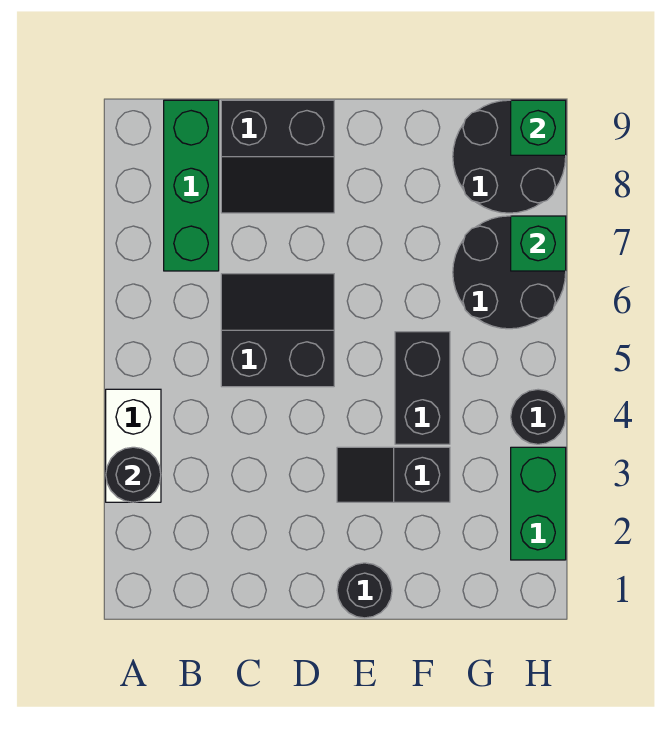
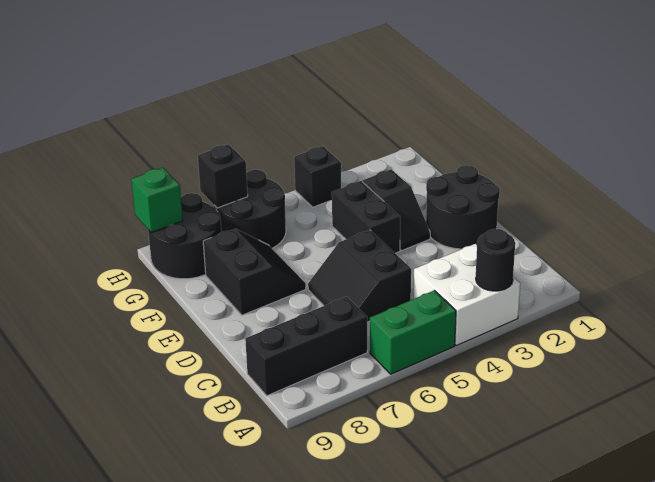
white 1x2 brick [106,389,161,502] -> white 2x2 brick [413,244,520,345]
green 1x3 brick [164,100,219,271] -> black 1x3 brick [245,297,367,396]
black 2x2 slope [221,100,334,213] -> black 2x2 slope moved to [203,229,306,315]
black 1x1 round brick [337,563,392,618] -> black 2x2 round brick [426,165,500,249]
black 1x2 brick [395,332,450,444] -> black 1x2 brick turned to [332,181,400,253]
green 1x2 brick [511,447,566,560] -> green 1x2 brick moved to [370,290,456,374]
black 1x1 round brick [511,389,566,444] -> black 1x1 brick [294,146,341,207]
green 1x1 brick [511,216,566,271] -> black 1x1 brick [198,144,248,208]

